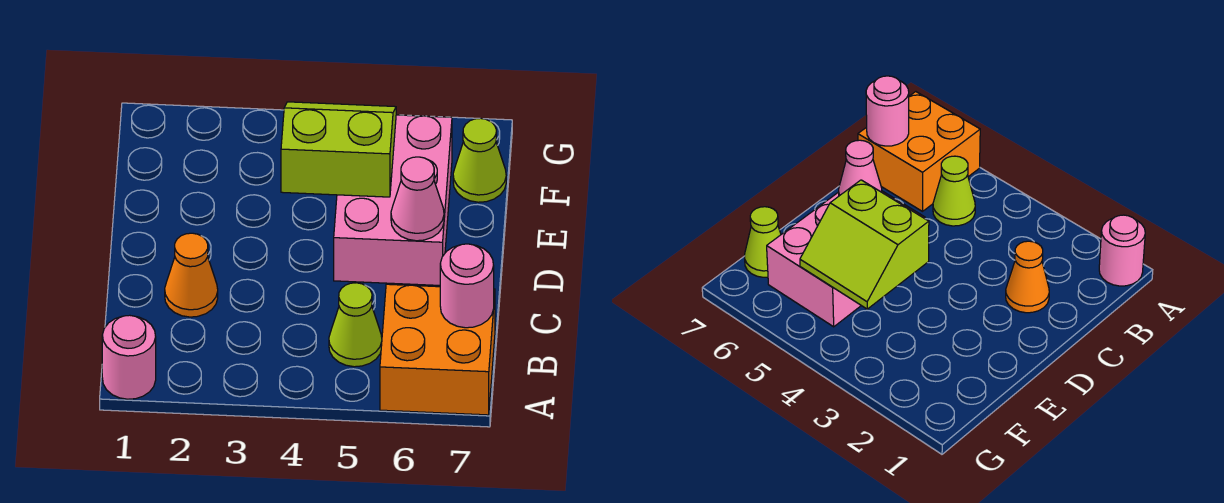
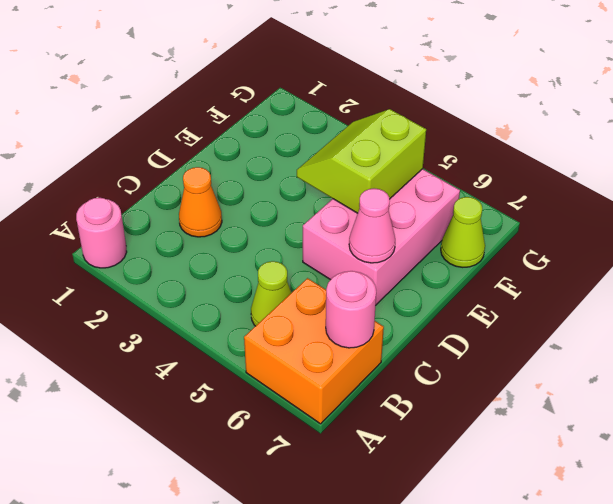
lime 2x2 slope [281,102,396,197] -> lime 2x2 slope turned to [297,109,426,213]

